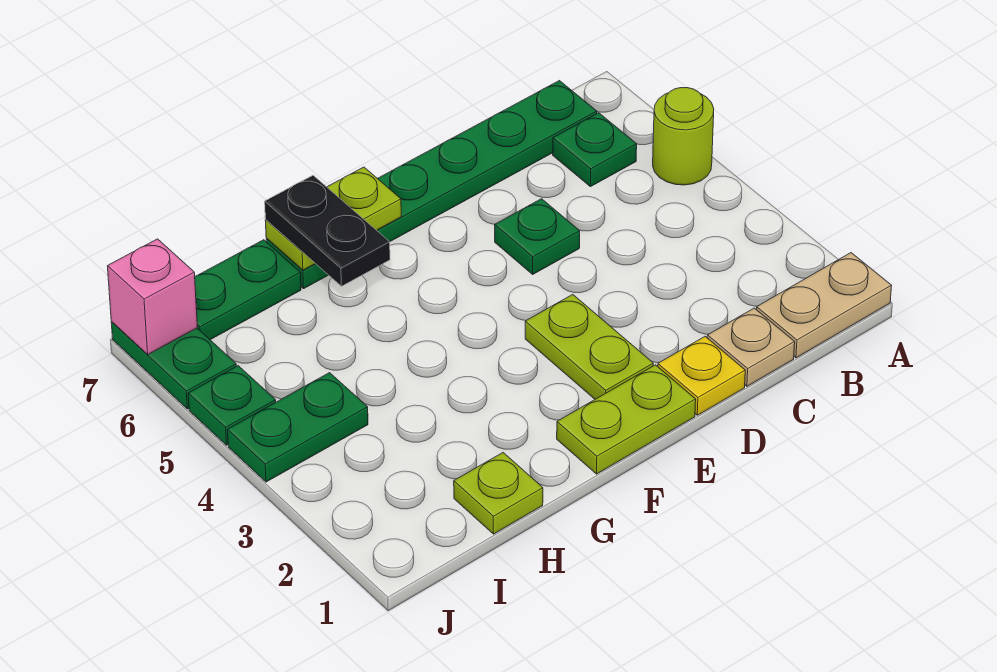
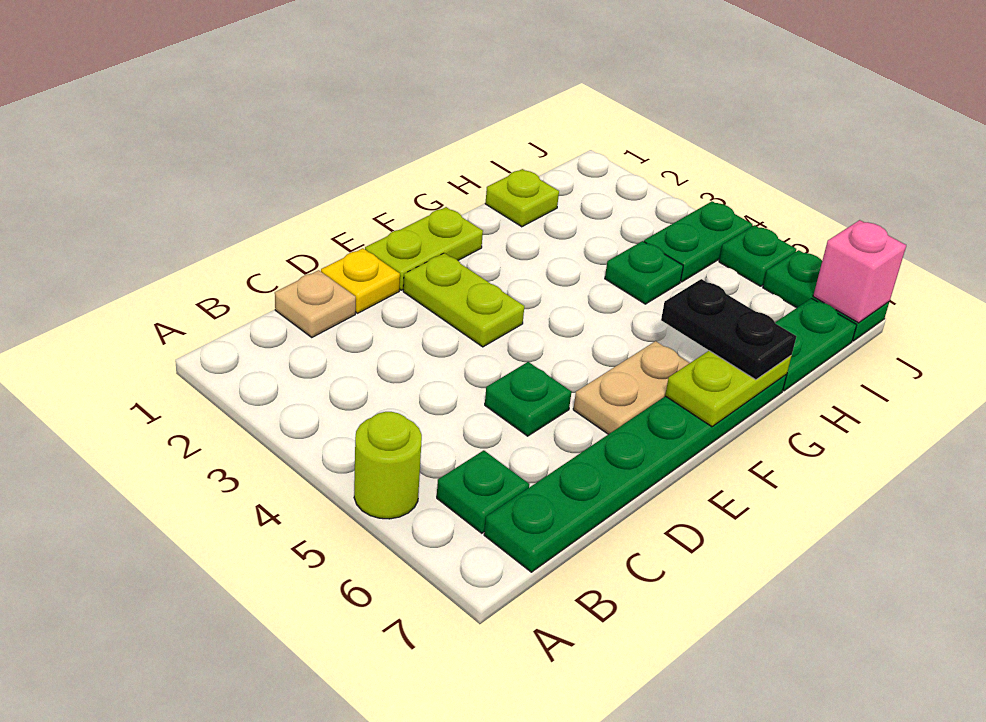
tan 1x2 plate [757,253,892,358] -> tan 1x2 plate moved to [573,341,689,434]
none -> green 1x1 plate [605,241,683,304]

